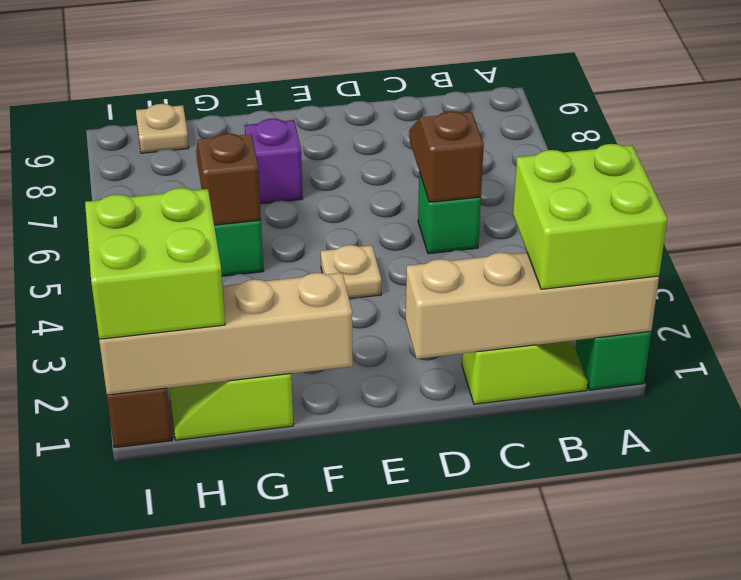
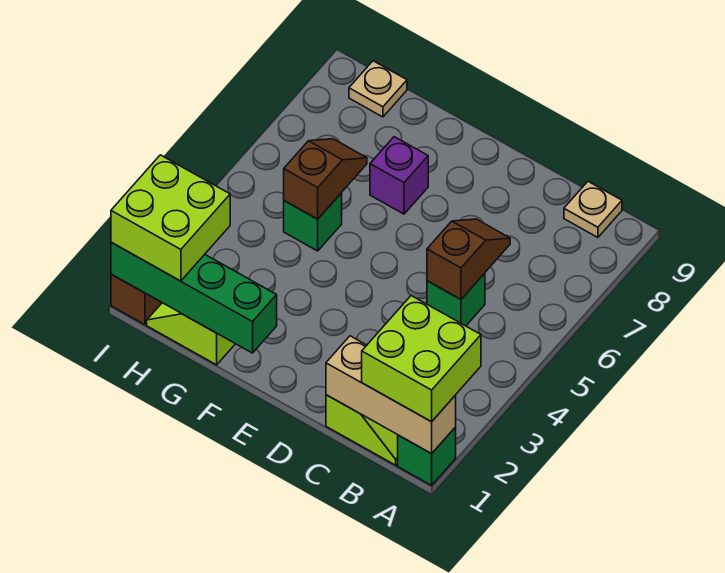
tan 1x4 brick [406,252,659,359] -> tan 1x3 brick [326,336,456,454]
tan 1x1 plate [321,245,381,299] -> tan 1x1 plate moved to [564,182,622,237]
tan 1x4 brick [99,273,353,395] -> green 1x4 brick [111,242,277,353]

